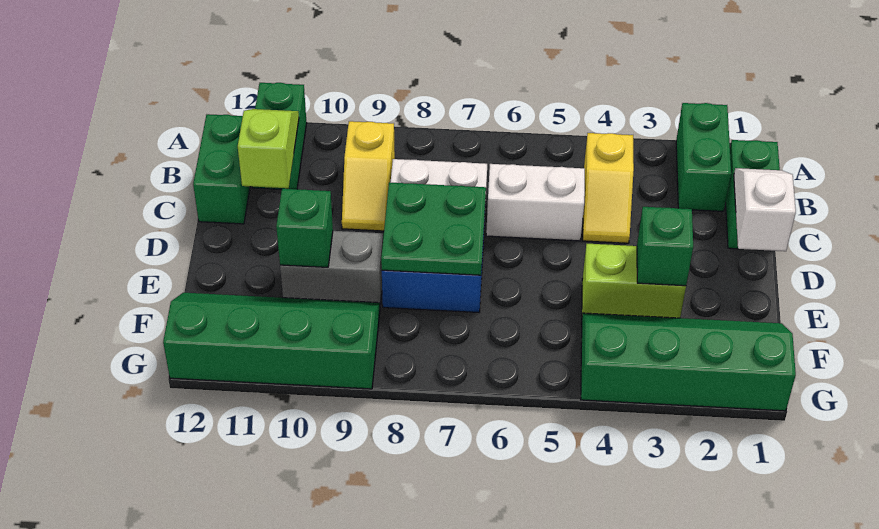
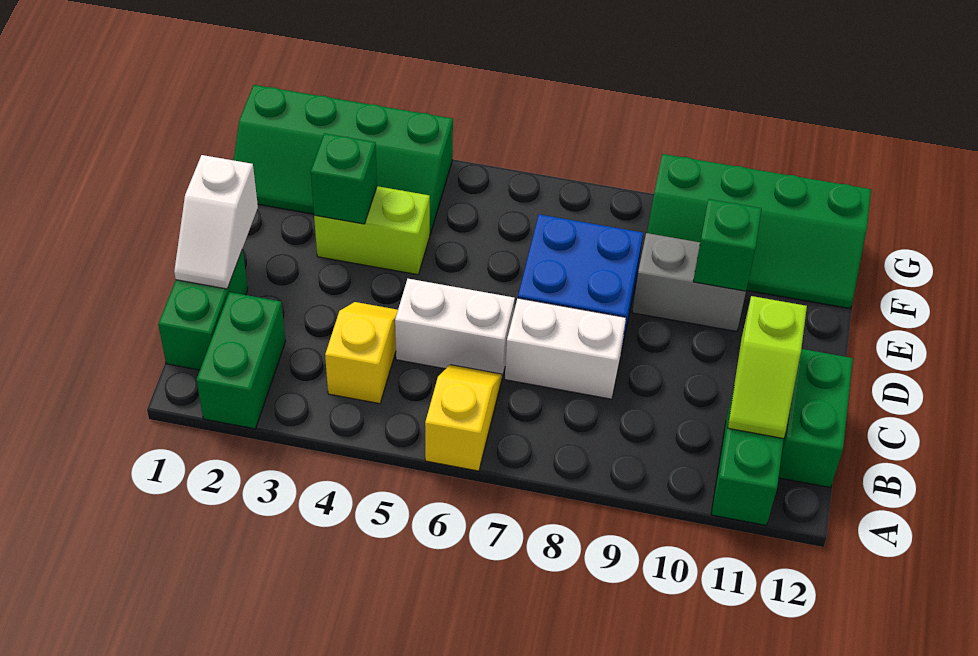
yellow 1x2 slope [342,121,395,231] -> yellow 1x2 slope moved to [425,365,502,471]
green 2x2 plate [381,182,486,275] -> none

